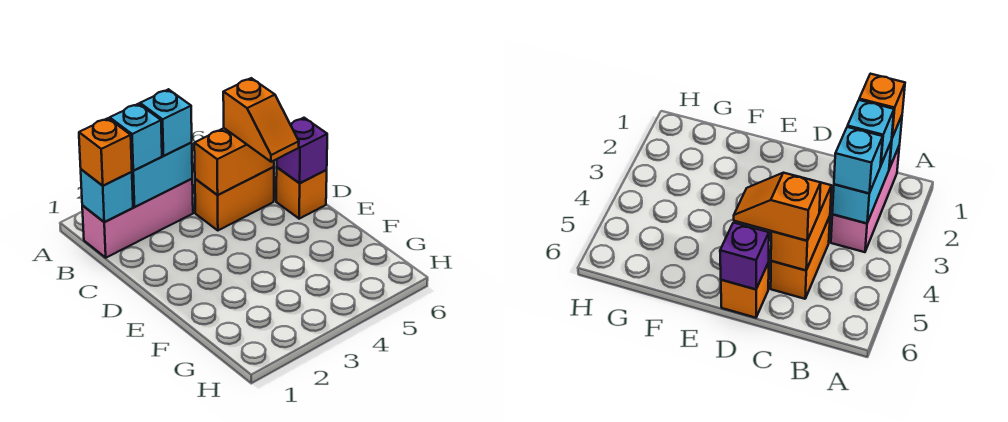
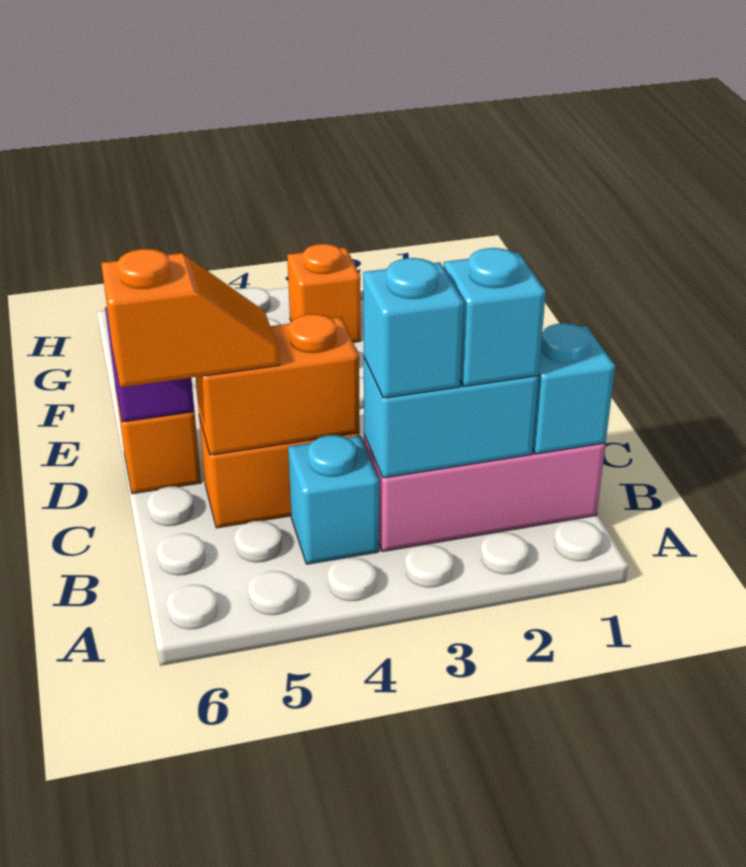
orange 1x1 brick [79,118,132,186] -> orange 1x1 brick moved to [287,244,361,342]
none -> cyan 1x1 brick [288,435,379,564]
orange 1x2 slope [223,78,299,162] -> orange 1x2 slope turned to [101,249,280,387]

